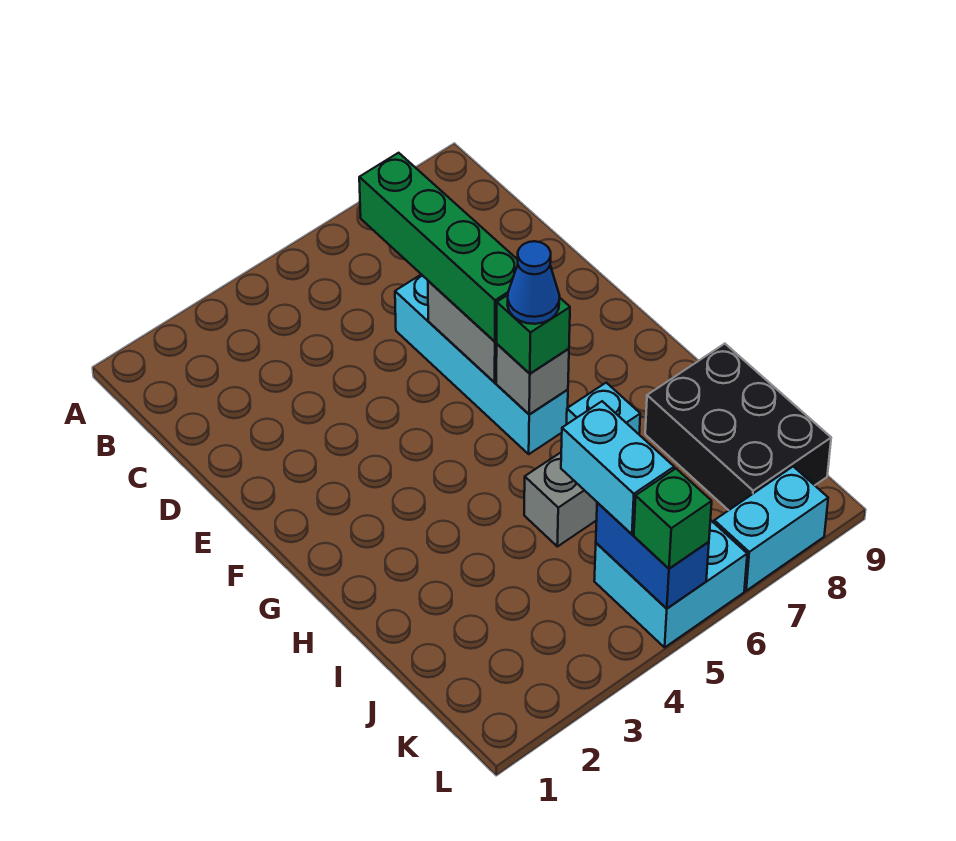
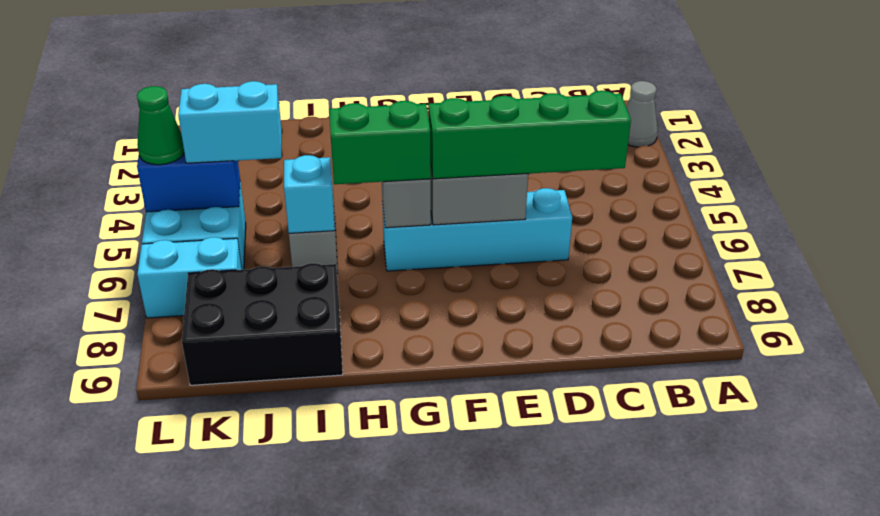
none -> grey 1x1 cone [626,81,658,147]
green 1x1 brick [497,295,570,374] -> green 1x2 brick [329,101,431,184]
blue 1x1 cone [508,241,560,324] -> none
green 1x1 brick [634,469,712,569] -> green 1x1 cone [137,86,184,165]
cyan 1x2 brick [714,466,828,591] -> cyan 1x2 brick turned to [137,237,242,318]

